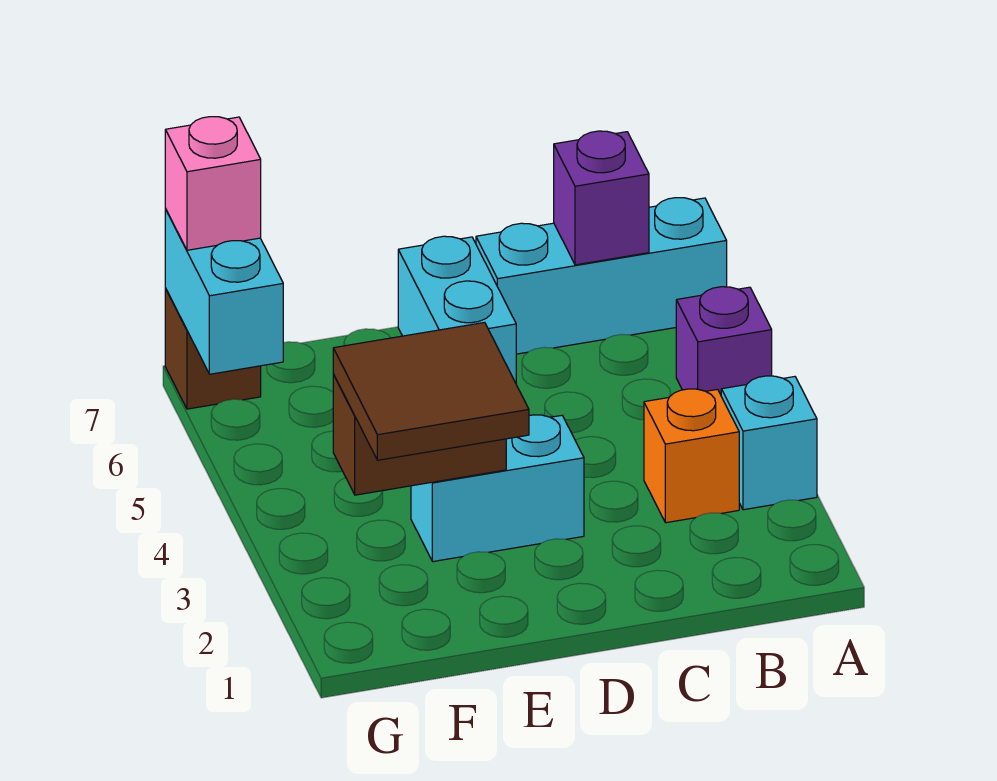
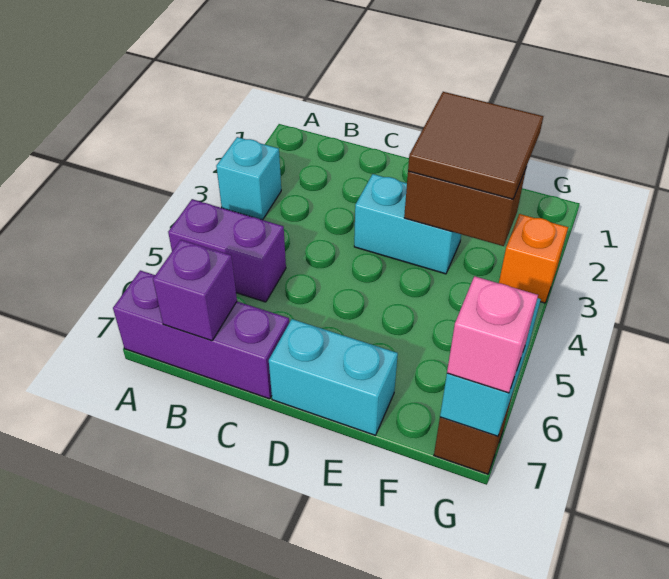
purple 1x1 brick [676,287,772,395] -> purple 1x2 brick [168,199,286,302]
cyan 1x3 brick [476,198,727,354] -> purple 1x3 brick [113,270,289,399]
orange 1x1 brick [644,389,739,523] -> orange 1x1 brick moved to [499,214,568,303]
cyan 1x2 brick [398,236,516,383] -> cyan 1x2 brick turned to [269,319,398,435]

